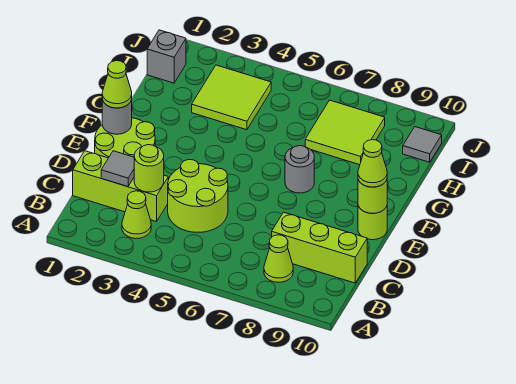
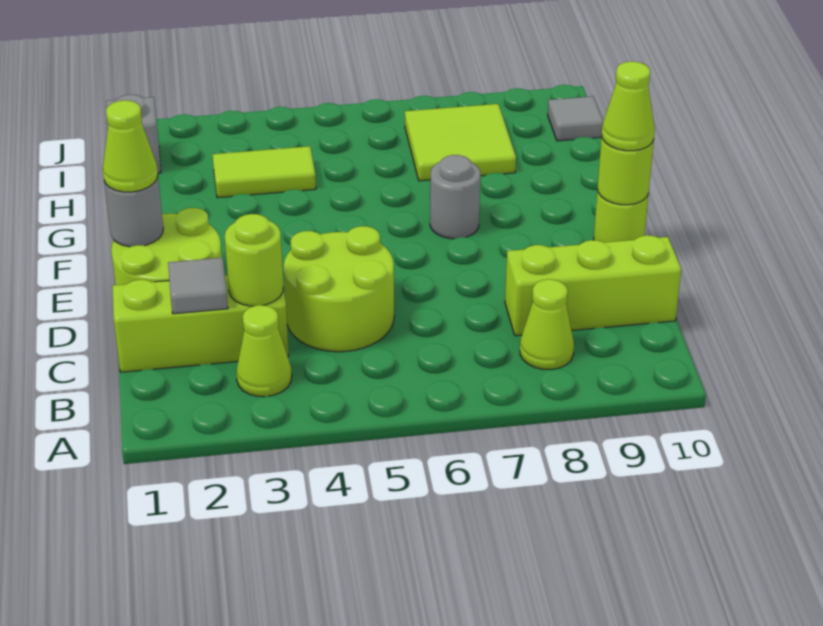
lime 2x2 tile [192,65,271,130] -> lime 1x2 tile [213,146,316,198]

